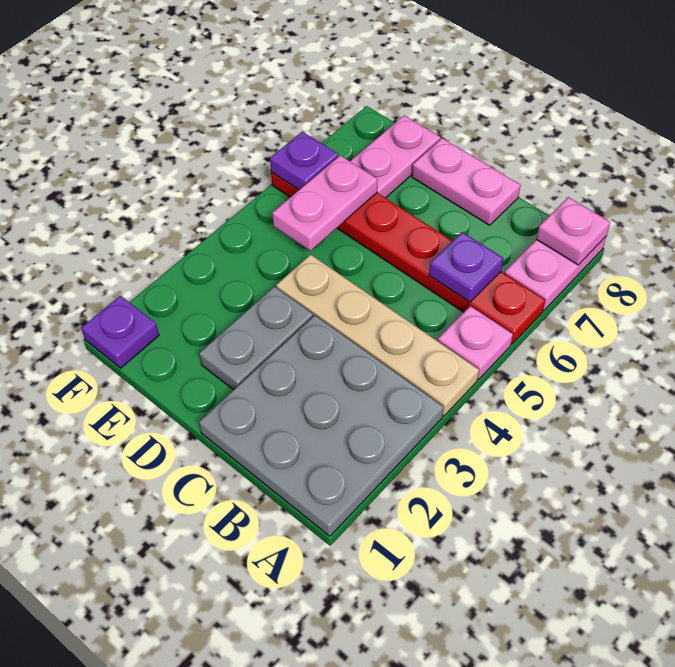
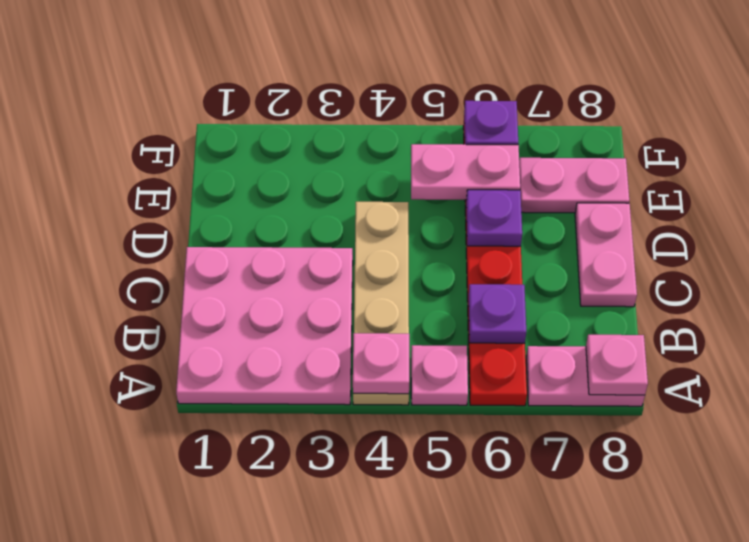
grey 3x3 plate [199,316,444,536] -> pink 3x3 plate [176,247,353,405]
none -> pink 1x1 plate [353,333,409,394]
grey 1x2 plate [199,287,313,390] -> none
purple 1x1 plate [81,296,159,368] -> purple 1x1 plate moved to [466,190,522,246]

